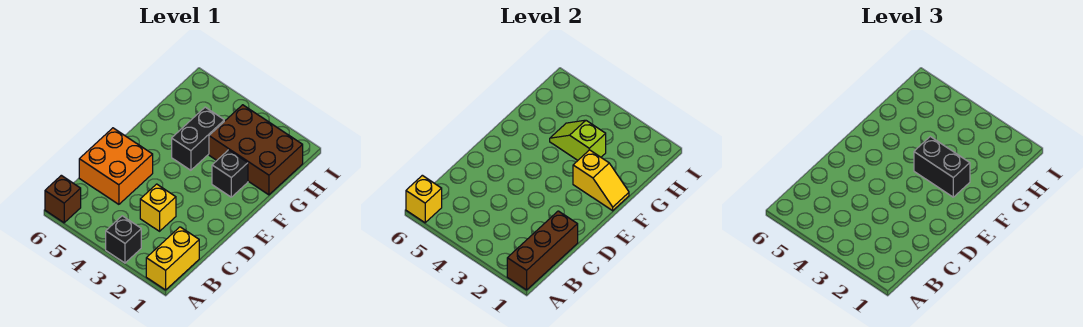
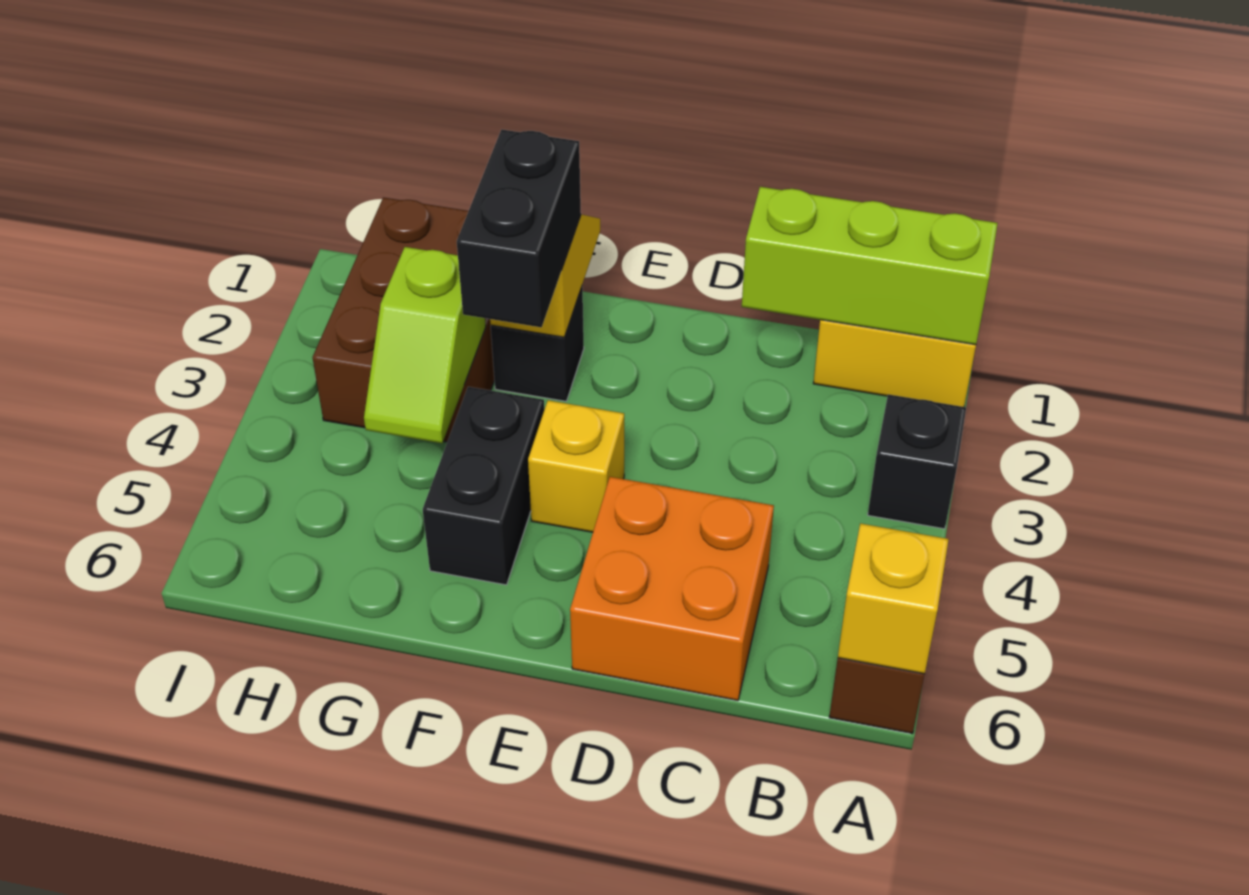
brown 1x3 brick [507,211,578,290] -> lime 1x3 brick [742,187,998,345]
yellow 1x1 brick [140,184,176,231] -> yellow 1x1 brick moved to [528,400,624,532]
black 1x2 brick [172,107,224,170] -> black 1x2 brick turned to [423,387,544,585]

